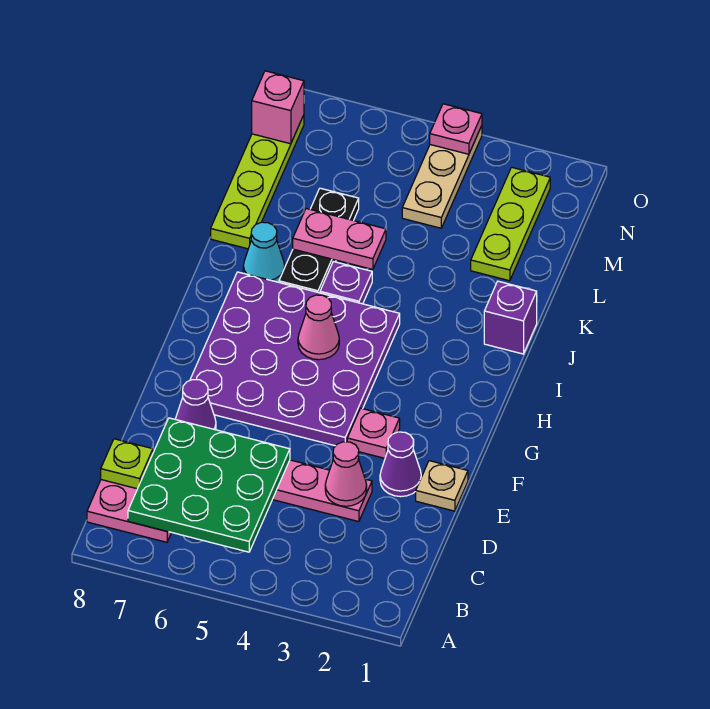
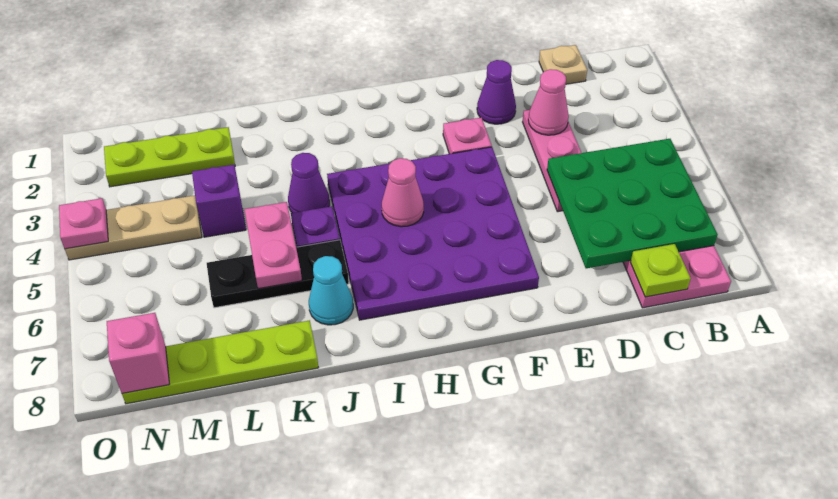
tan 1x1 plate [416,461,468,511] -> tan 1x1 plate moved to [539,45,587,84]
purple 1x1 cone [176,380,216,430] -> purple 1x1 cone moved to [288,153,330,213]
purple 1x1 brick [484,281,537,354] -> purple 1x1 brick moved to [192,165,246,237]

